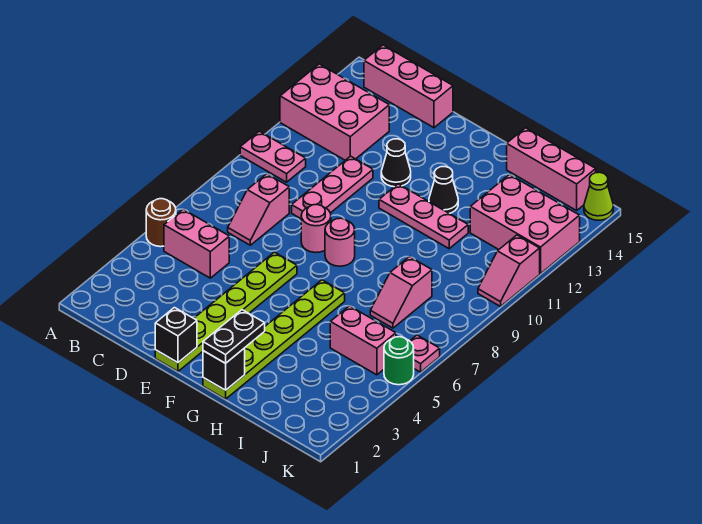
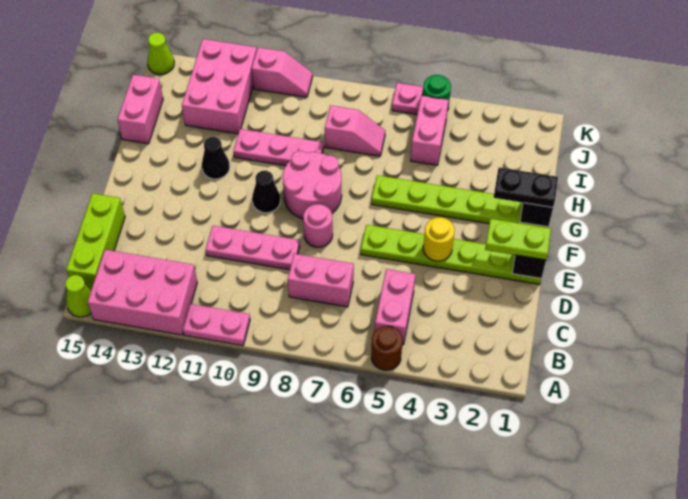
pink 1x2 plate [240,131,306,182] -> pink 1x2 plate turned to [183,304,250,346]
pink 2x3 brick [280,64,389,160] -> pink 2x3 brick turned to [88,250,197,335]
none -> lime 1x1 cone [65,275,91,317]
pink 1x3 brick [364,45,453,128] -> lime 1x3 brick [66,193,125,290]
pink 1x2 slope [228,174,289,245] -> pink 1x2 brick [288,254,354,307]
none -> lime 1x2 plate [485,219,551,260]
none -> yellow 1x1 round brick [423,217,455,261]
black 1x1 cone [381,139,411,187] -> black 1x1 cone moved to [252,171,280,213]
pink 1x1 round brick [325,218,355,266] -> pink 2x2 round brick [283,151,342,219]
pink 1x3 plate [379,184,468,249] -> pink 1x3 plate turned to [234,129,324,166]
pink 1x3 brick [507,128,596,210] -> pink 1x2 brick [118,75,163,144]

